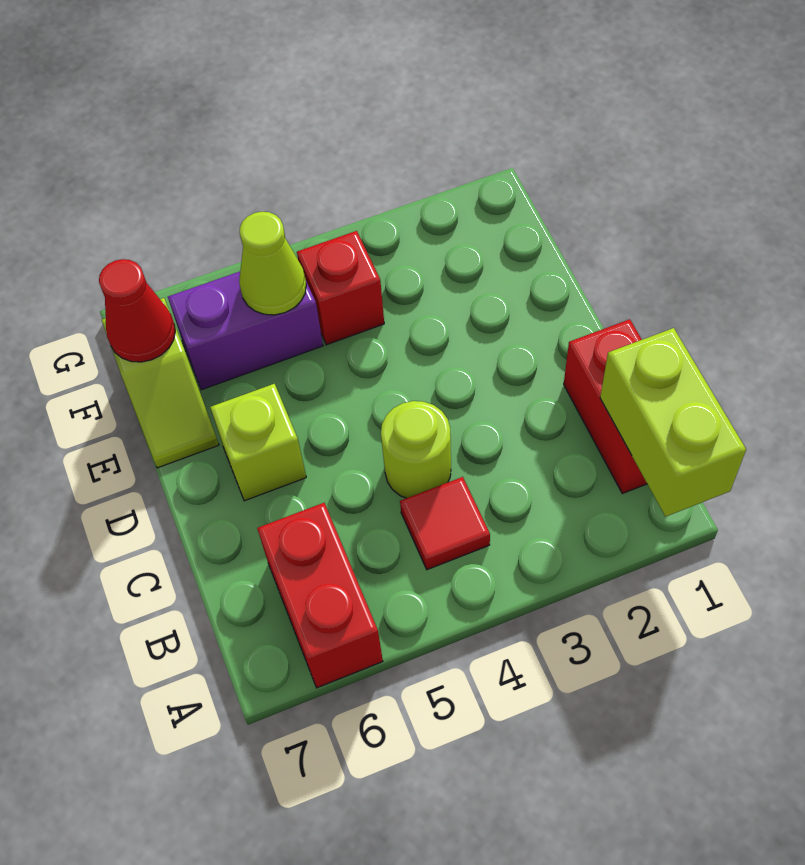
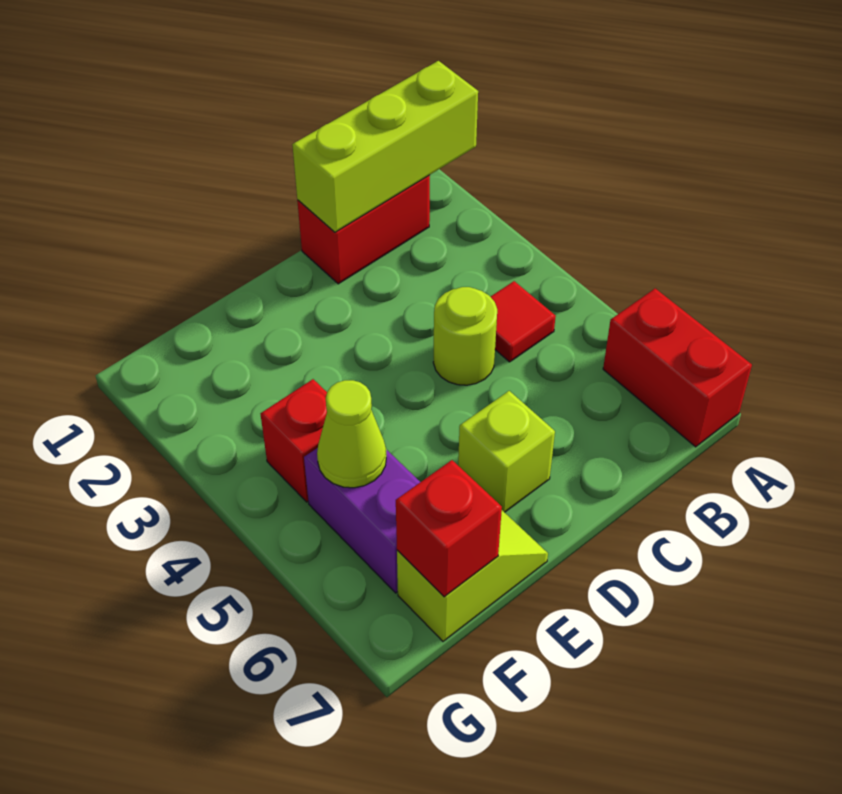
lime 1x2 brick [600,328,746,517] -> lime 1x3 brick [292,61,478,232]
red 1x2 brick [257,503,383,688] -> red 1x2 brick turned to [603,288,752,447]
red 1x1 cone [99,259,175,362] -> red 1x1 brick [396,460,502,597]

